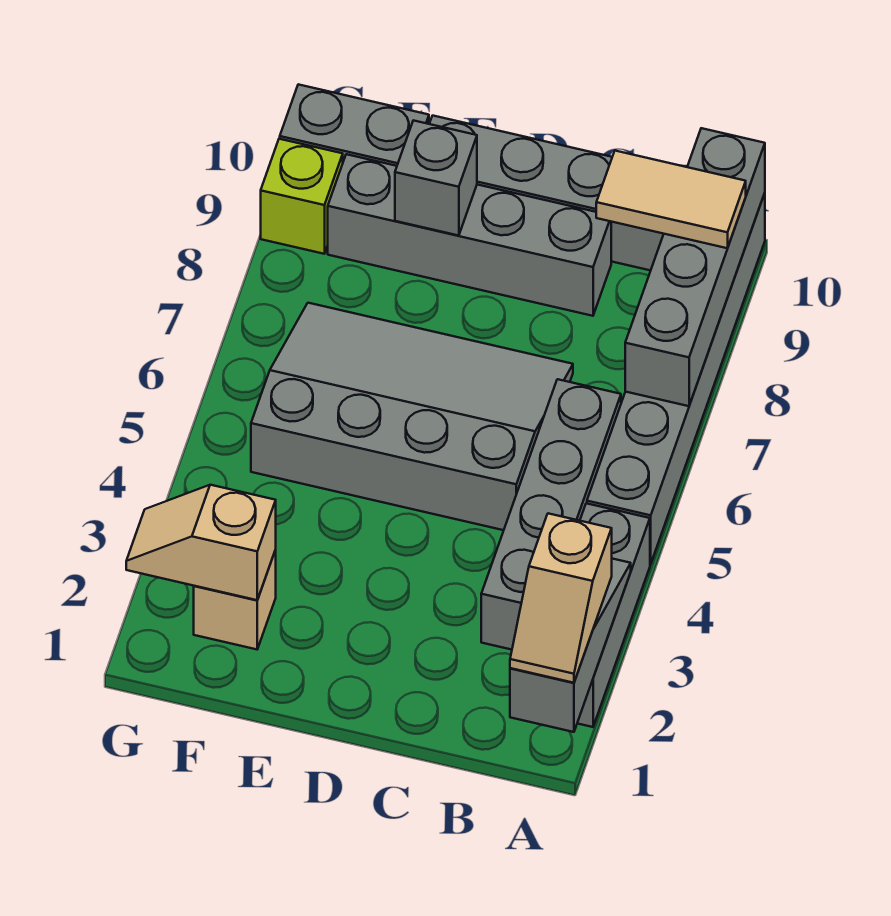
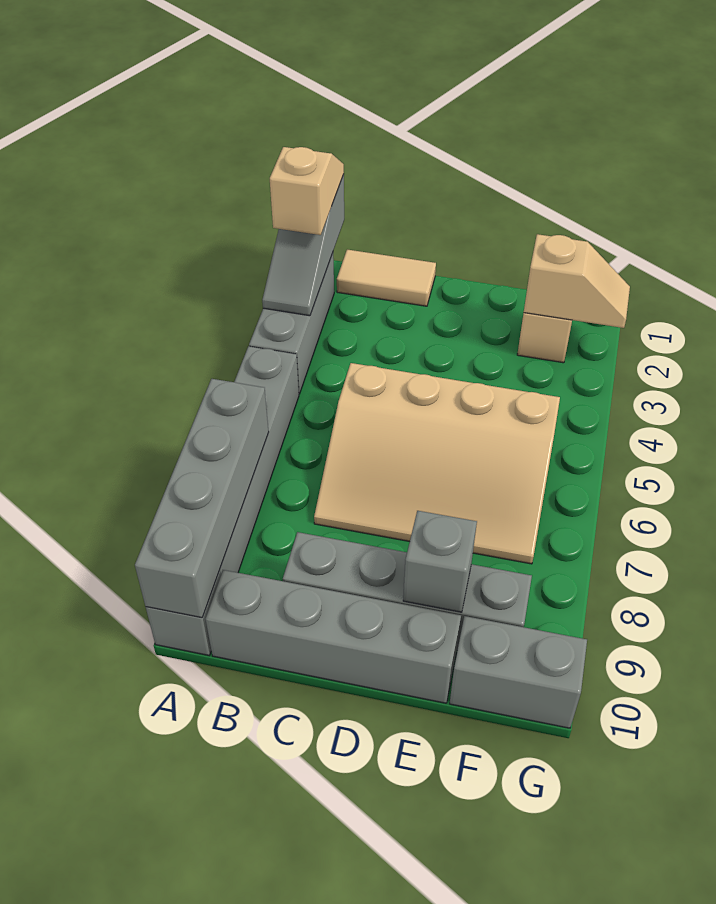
tan 1x2 tile [596,151,746,248] -> tan 1x2 tile moved to [337,250,436,306]
grey 1x4 brick [481,379,621,650] -> none
grey 3x4 slope [251,303,573,530] -> tan 3x4 slope [314,363,560,564]
lime 1x1 brick [261,139,343,254] -> none

